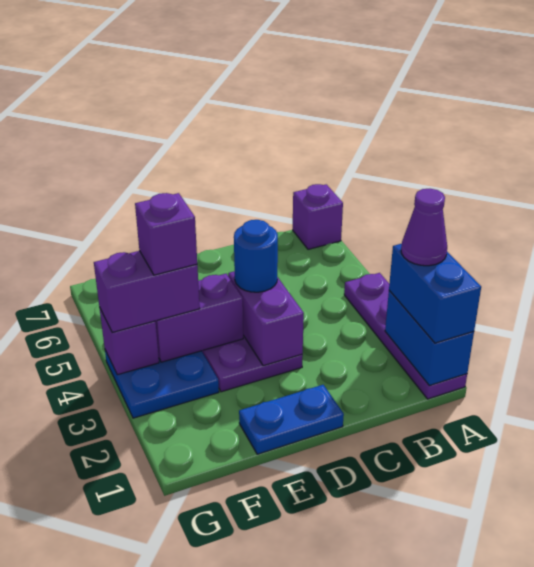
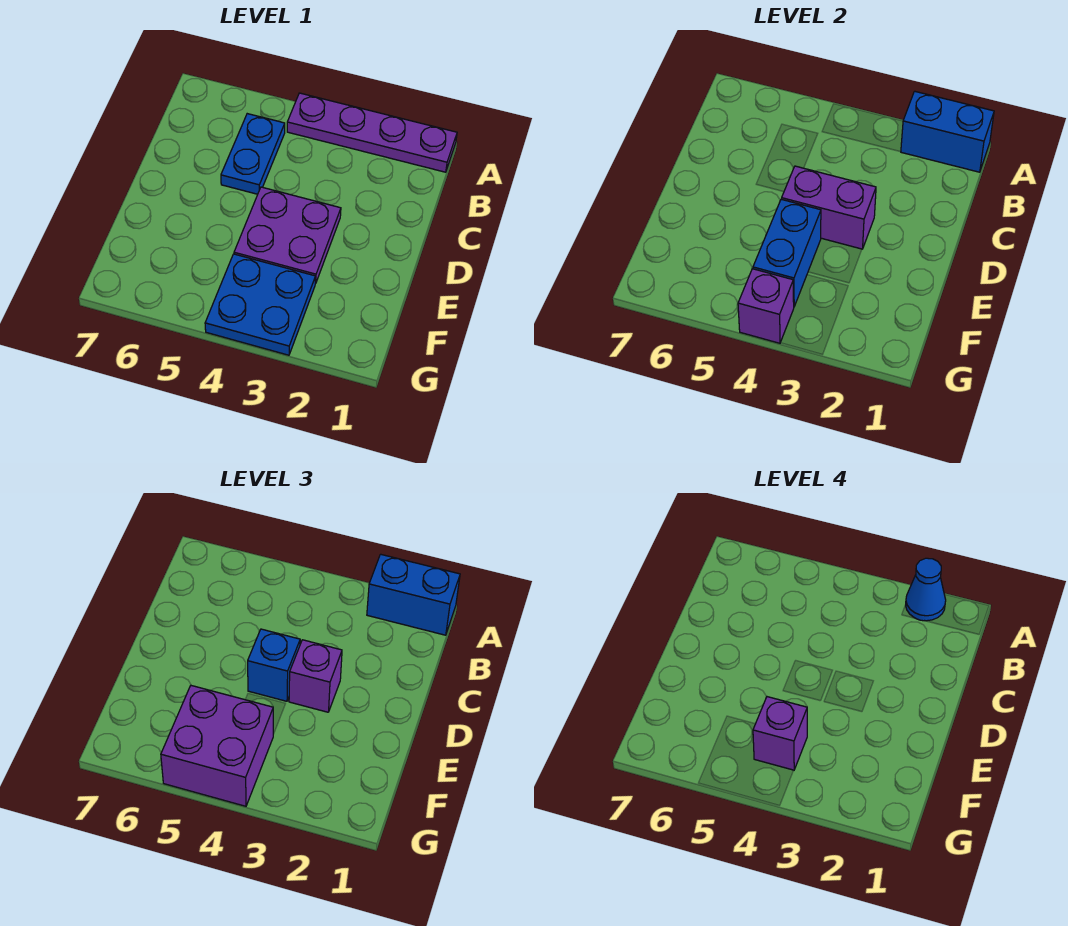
purple 1x1 cone [401,189,447,266] -> blue 1x1 cone [906,558,946,621]
purple 1x1 brick [293,184,343,249] -> purple 1x1 brick moved to [289,640,342,712]
blue 1x2 plate [239,385,344,454] -> blue 1x2 plate moved to [221,114,285,194]
blue 1x1 round brick [234,220,278,292] -> blue 1x1 brick [248,629,300,701]
purple 1x2 brick [156,274,243,362] -> blue 1x2 brick [753,199,821,306]
purple 1x2 brick [94,251,200,332] -> purple 2x2 brick [161,686,273,806]

